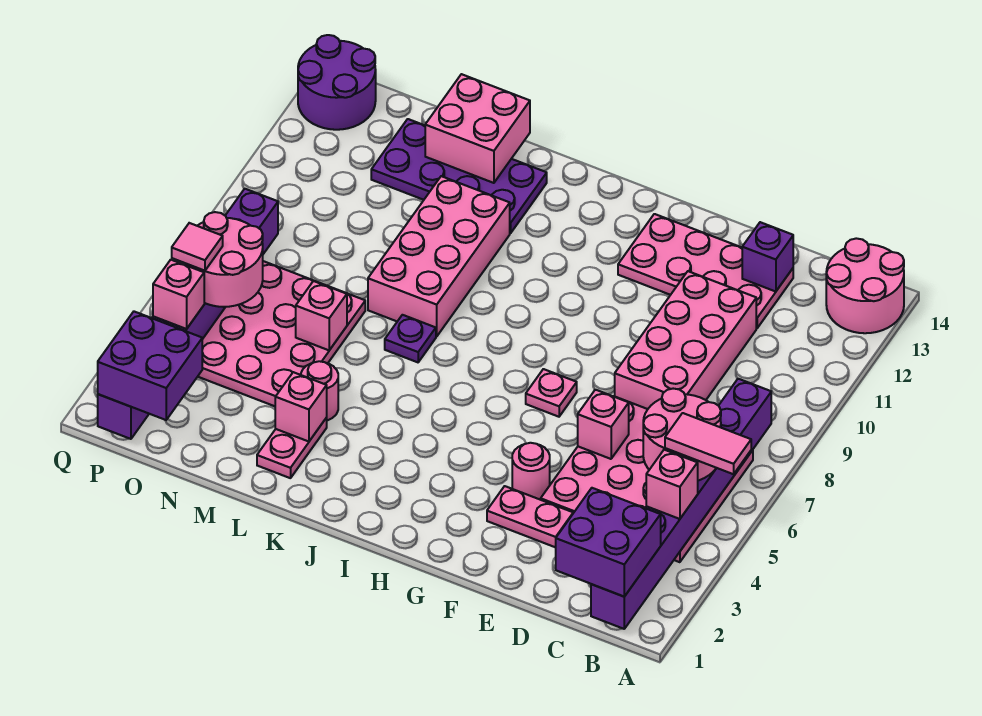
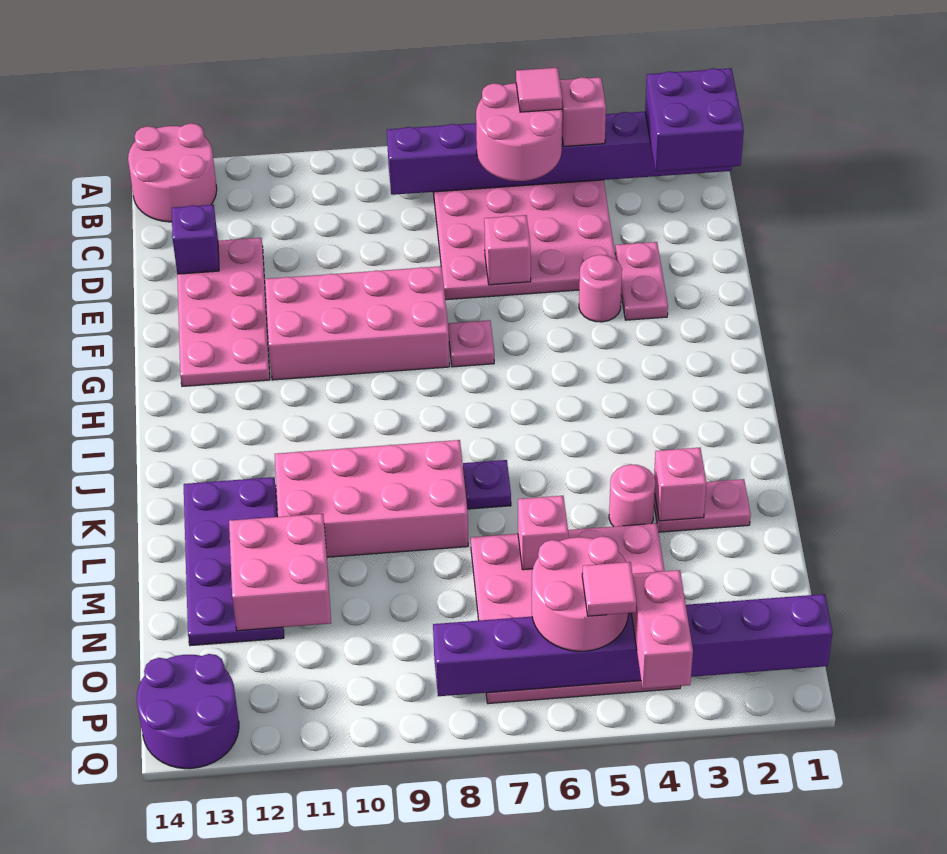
pink 1x2 tile [665,413,751,474] -> pink 1x1 tile [516,68,562,112]
pink 2x4 brick [615,271,756,409] -> pink 2x4 brick moved to [265,266,450,380]
pink 2x2 brick [425,74,530,183] -> pink 2x2 brick moved to [229,514,331,631]
purple 2x2 brick [98,312,202,420] -> none
pink 1x1 brick [153,260,204,329] -> pink 1x2 brick [631,570,693,689]

